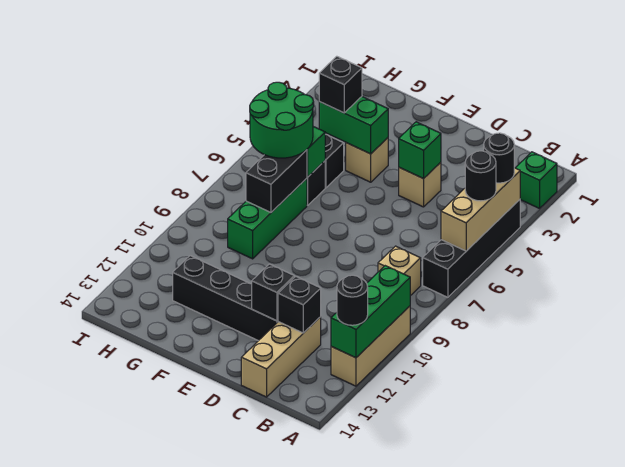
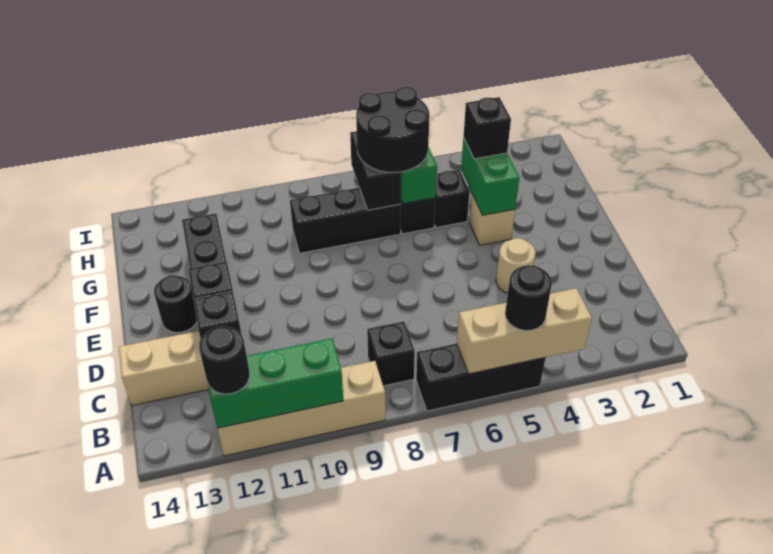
green 1x1 brick [516,152,557,208] -> none
black 1x4 brick [423,200,520,297] -> black 1x3 brick [416,344,545,411]
black 1x1 round brick [484,133,514,183] -> black 1x1 round brick moved to [154,275,197,333]
tan 1x3 brick [331,306,410,386] -> tan 1x4 brick [217,361,385,456]
tan 1x1 brick [378,246,421,296] -> black 1x1 brick [367,321,415,386]
tan 1x1 brick [399,162,441,207] -> tan 1x1 round brick [496,238,536,293]
green 1x1 brick [399,122,441,179] -> none
green 2x2 round brick [250,82,314,158] -> black 2x2 round brick [356,87,430,173]
green 1x3 brick [228,178,307,259] -> black 1x3 brick [290,188,401,253]
black 1x2 brick [246,150,307,212] -> black 1x2 brick turned to [350,131,401,210]

